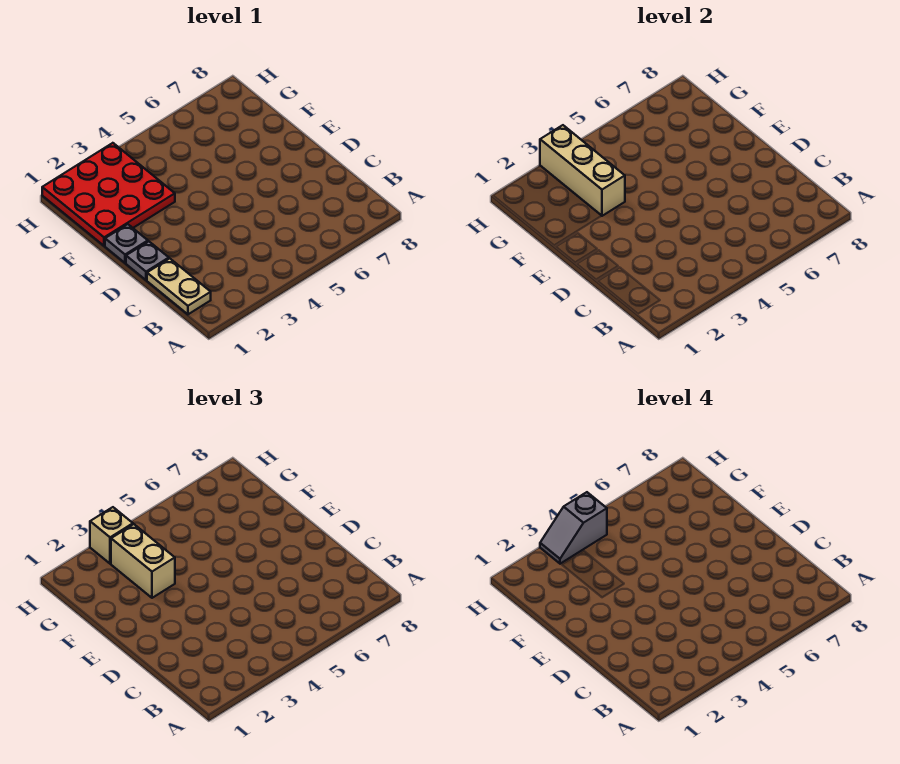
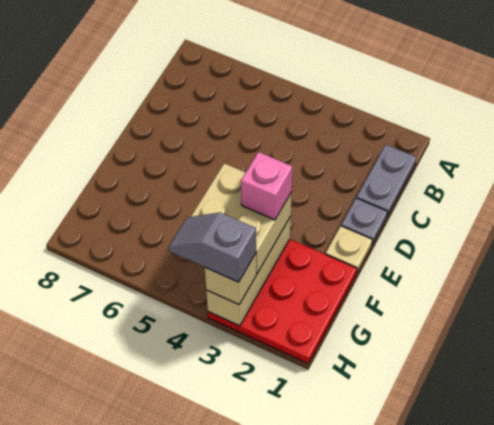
tan 1x2 plate [147,259,211,314] -> grey 1x2 plate [357,145,416,216]
grey 1x1 plate [105,224,148,263] -> tan 1x1 plate [326,226,372,274]
tan 1x2 brick [111,524,175,598] -> tan 2x2 brick [191,163,292,274]
none -> pink 1x1 brick [241,152,292,220]
grey 1x2 slope [540,492,607,564] -> grey 1x2 slope turned to [169,212,256,282]

